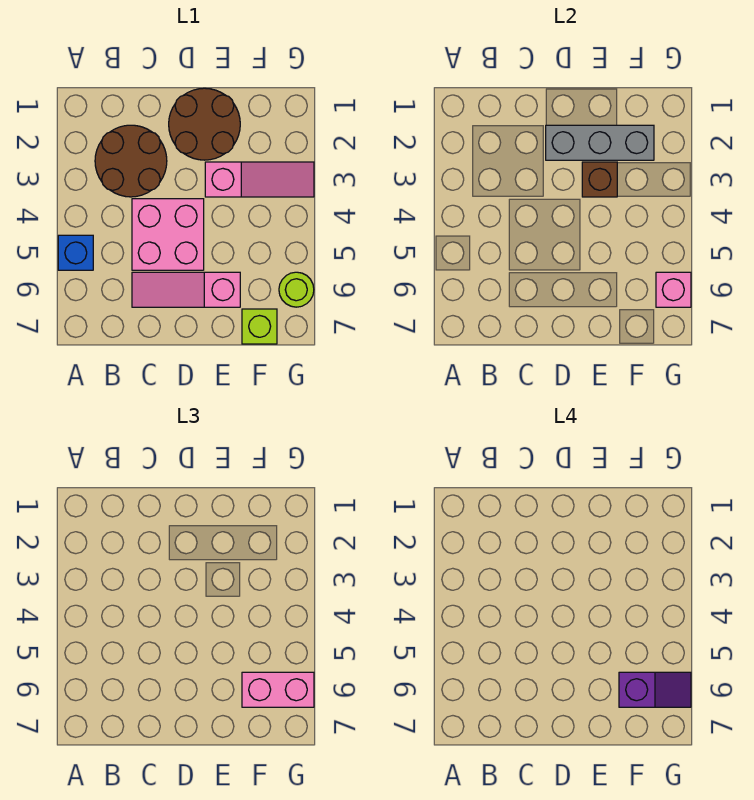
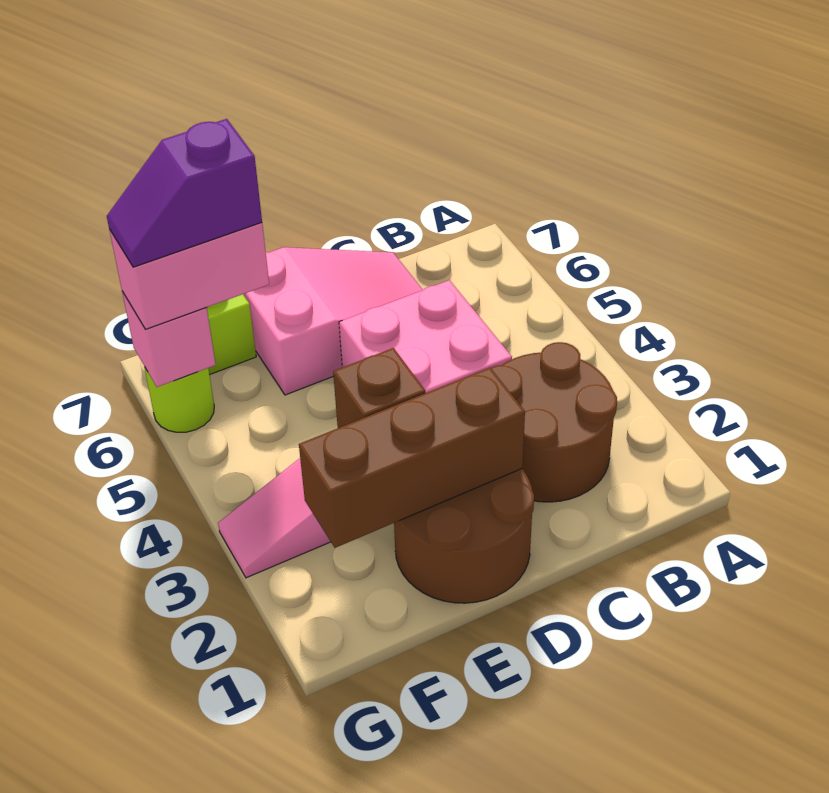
blue 1x1 brick [58,235,93,270] -> none
pink 1x3 slope [132,272,240,307] -> pink 2x3 slope [243,247,423,395]
grey 1x3 brick [546,125,654,160] -> brown 1x3 brick [299,368,525,548]

